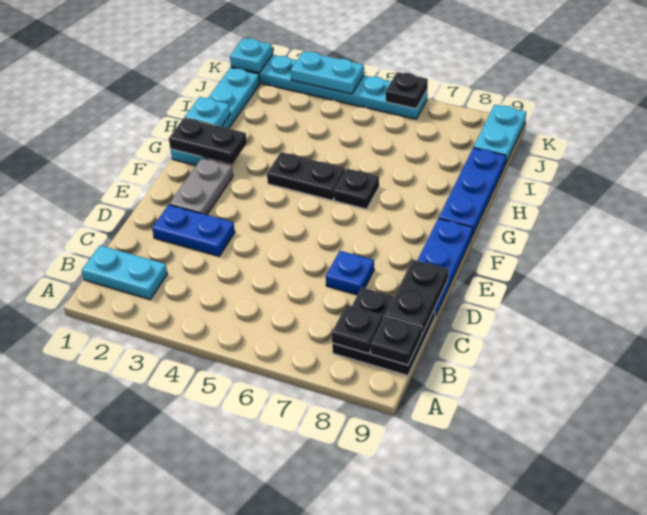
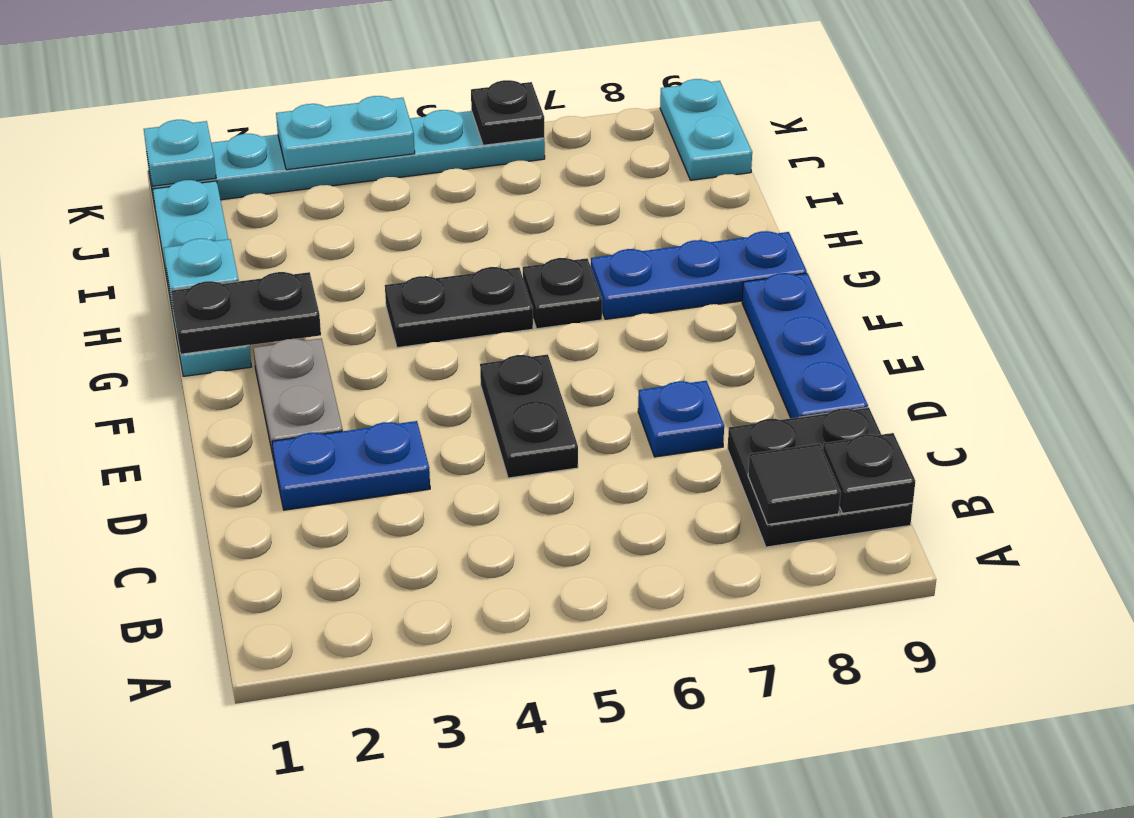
cyan 1x2 plate [82,245,167,299] -> none
black 1x1 plate [332,305,383,354] -> black 1x1 tile [748,444,841,525]
black 1x2 plate [385,260,449,334] -> black 1x2 plate moved to [480,354,578,478]
blue 1x3 plate [439,148,506,236] -> blue 1x3 plate turned to [591,231,807,319]

